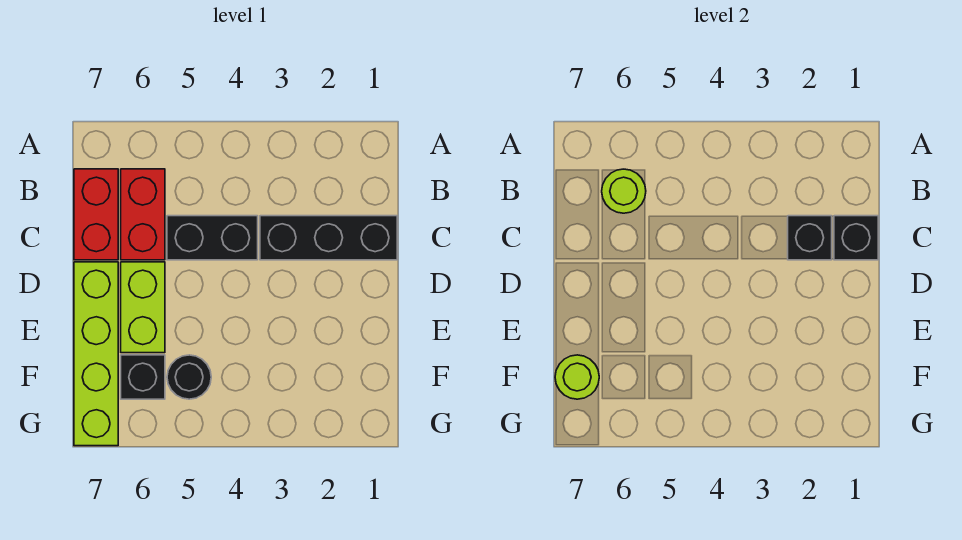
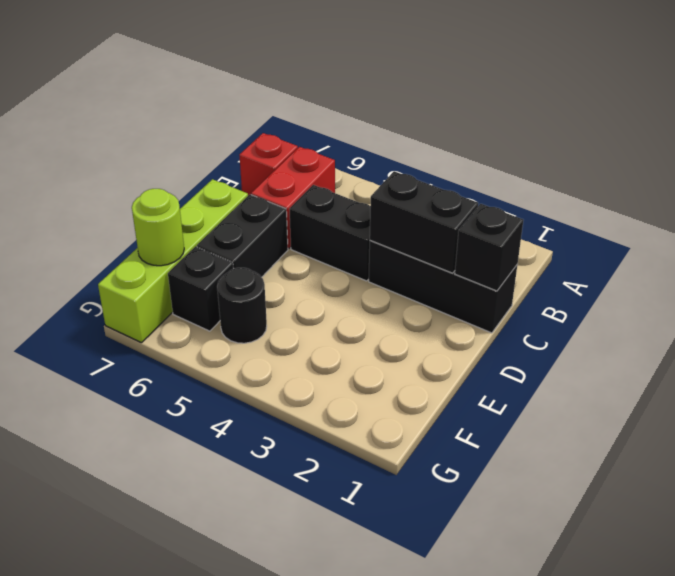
lime 1x1 round brick [602,169,646,213] -> none
red 1x2 brick [74,169,118,260] -> red 1x1 brick [239,133,298,195]
black 1x1 brick [788,216,832,260] -> black 1x2 brick [370,171,478,273]
lime 1x2 brick [121,262,165,353] -> black 1x2 brick [197,195,288,277]

